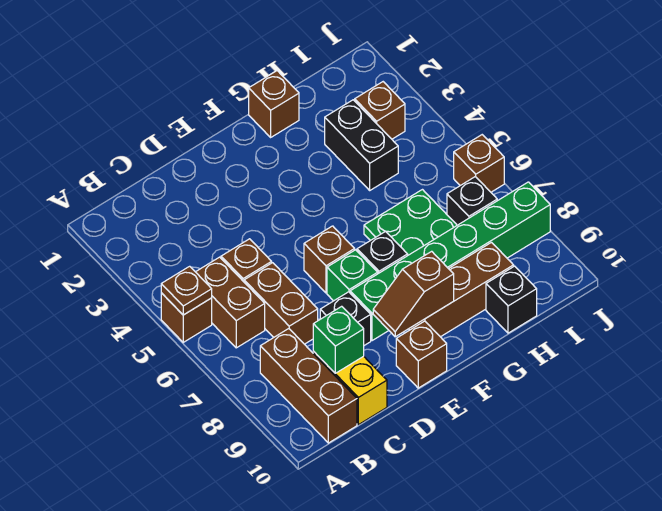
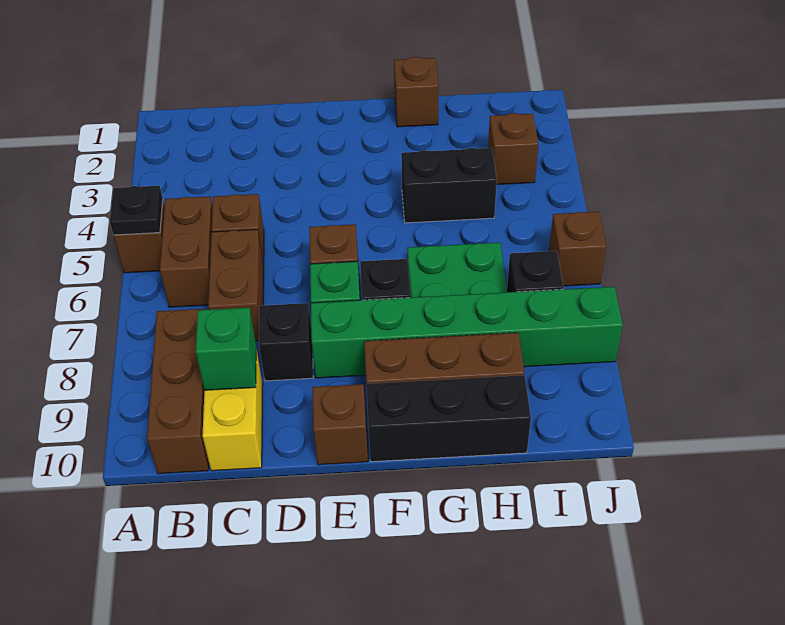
brown 1x1 plate [161,266,212,315] -> black 1x1 plate [110,186,163,235]
brown 1x2 slope [373,251,454,337] -> none
black 1x2 brick [325,100,398,190] -> black 1x2 brick turned to [401,148,497,223]
black 1x1 brick [486,266,537,333] -> black 1x3 brick [366,375,531,462]

